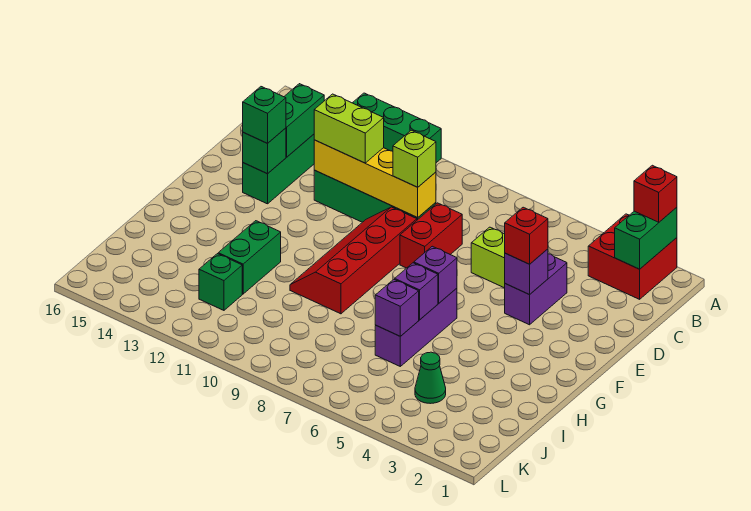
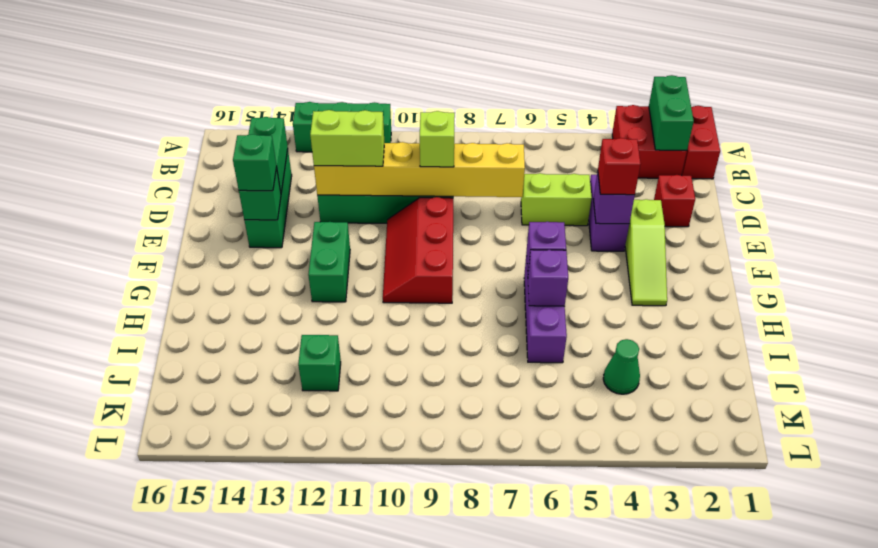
red 1x1 brick [634,165,677,222] -> red 1x1 brick moved to [654,175,695,227]
red 1x2 brick [400,203,462,268] -> red 1x2 brick moved to [682,106,720,179]
yellow 1x4 brick [314,140,436,218] -> yellow 1x6 brick [314,142,525,197]
none -> lime 1x3 slope [625,199,667,306]
red 2x4 slope [290,207,417,314] -> red 2x3 slope [383,197,453,303]
green 1x2 brick [218,221,281,294] -> green 1x2 brick moved to [308,222,350,302]
purple 1x1 brick [375,279,419,336] -> none

